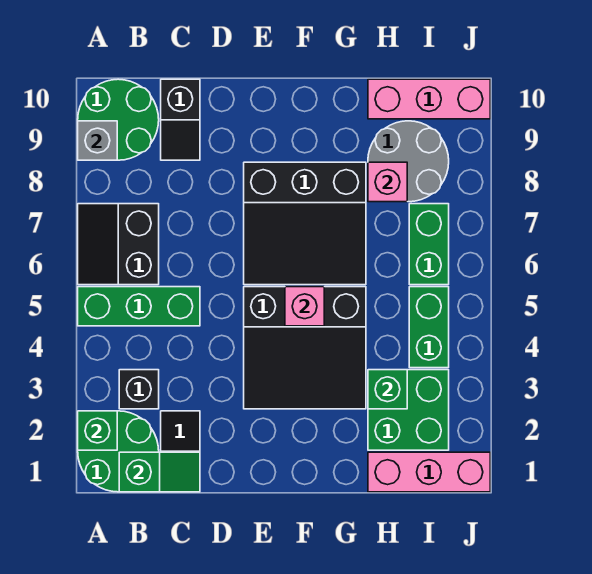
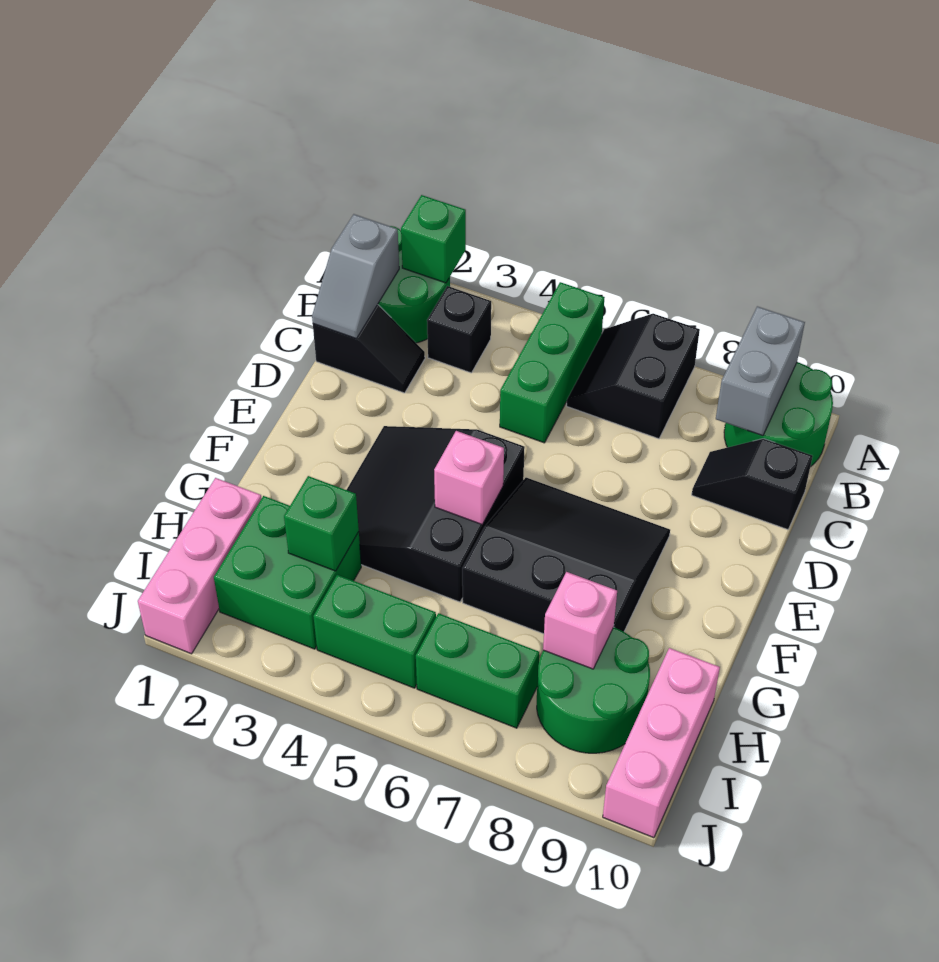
black 2x2 slope [78,204,159,285] -> black 2x2 slope turned to [567,314,700,439]
grey 1x1 brick [78,121,117,160] -> grey 1x2 brick [716,306,805,436]
green 1x2 slope [119,452,200,492] -> grey 1x2 slope [312,214,399,339]
black 3x3 slope [244,162,366,285] -> black 3x3 slope turned to [462,478,670,634]
grey 2x2 round brick [368,121,449,202] -> green 2x2 round brick [537,627,650,753]

